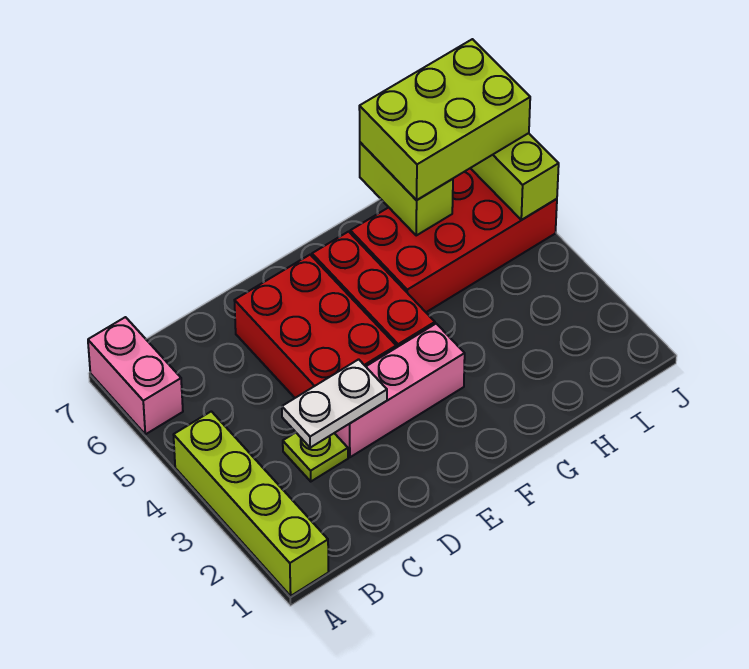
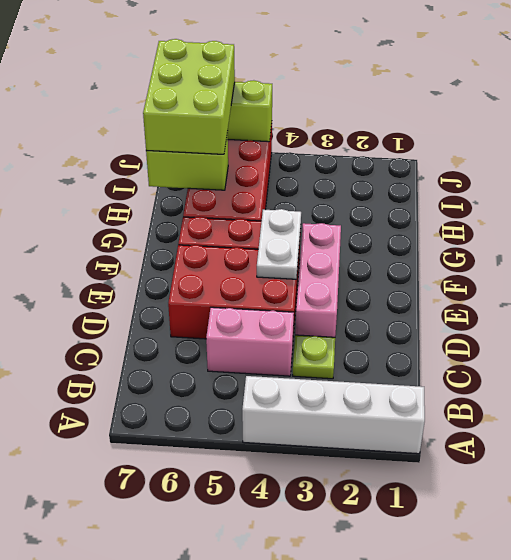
lime 1x4 brick [174,411,329,596] -> white 1x4 brick [242,376,425,454]
pink 1x2 brick [88,317,183,434] -> pink 1x2 brick moved to [206,307,294,376]
white 1x2 plate [282,359,387,448] -> white 1x2 plate moved to [257,209,301,279]

